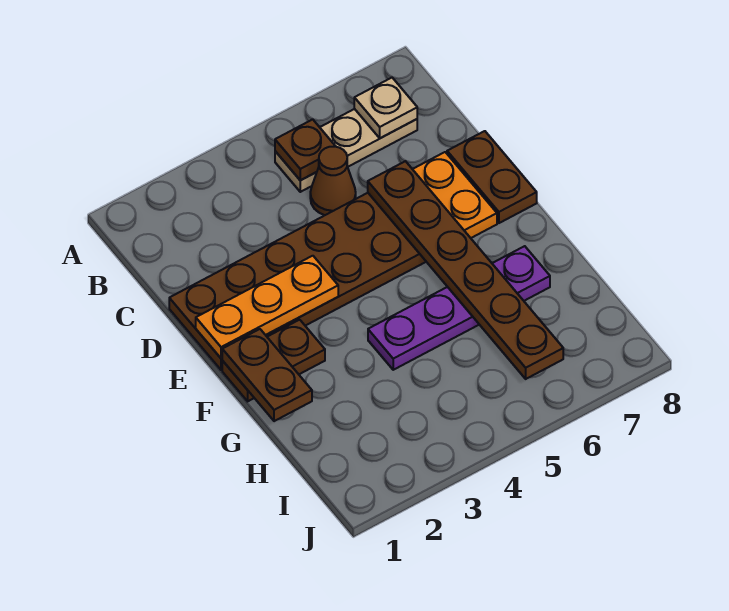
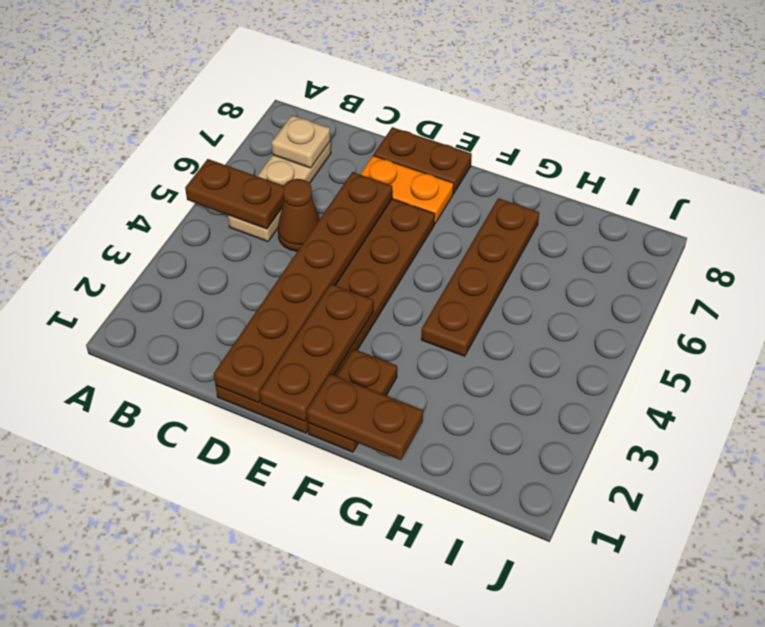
brown 1x1 plate [275,119,336,180] -> brown 1x2 plate [185,159,284,229]
brown 1x6 plate [368,161,563,379] -> brown 1x6 plate turned to [214,172,392,403]
orange 1x3 plate [196,256,338,359] -> brown 1x3 plate [260,284,373,421]
purple 1x4 plate [368,246,550,370] -> brown 1x4 plate [421,198,539,356]

